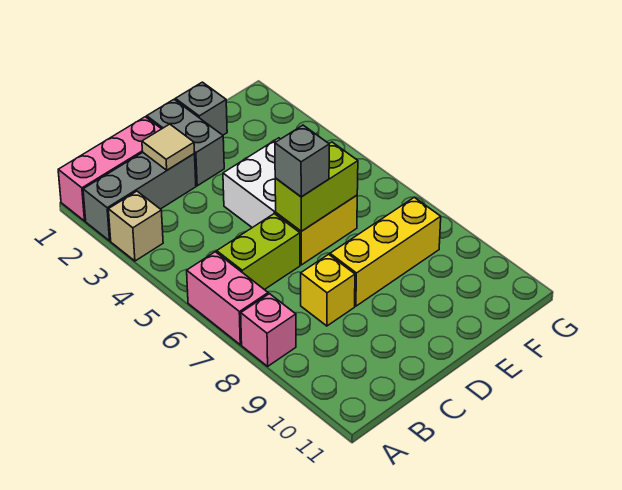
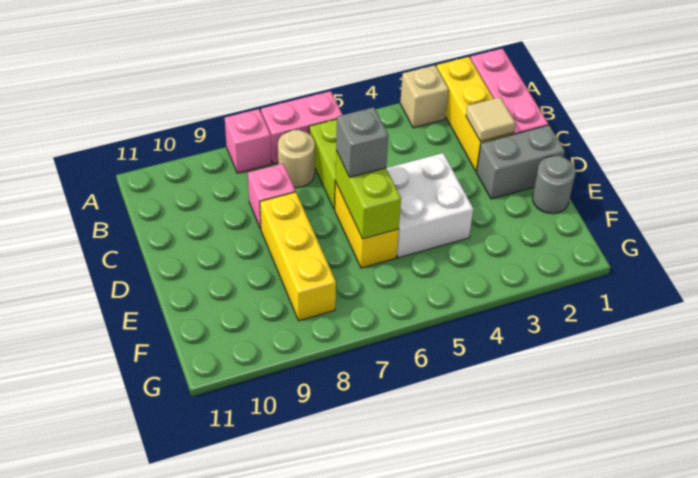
grey 1x3 brick [83,152,196,241] -> yellow 1x3 brick [437,57,514,171]
none -> tan 1x1 round brick [278,130,315,188]
yellow 1x1 brick [301,254,355,326] -> pink 1x1 brick [248,164,295,229]
grey 1x1 brick [175,82,227,135] -> grey 1x1 round brick [533,156,575,214]

